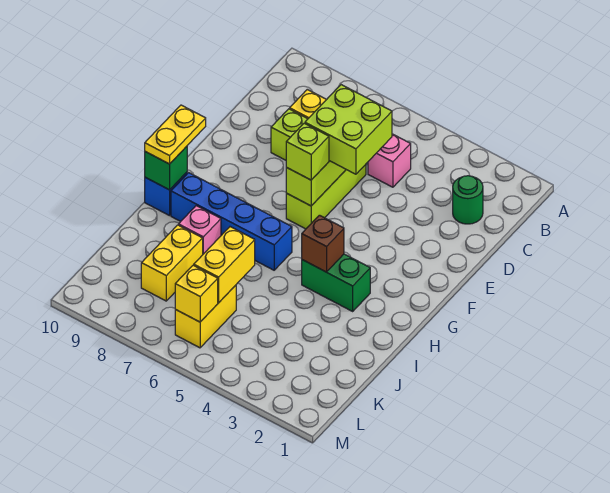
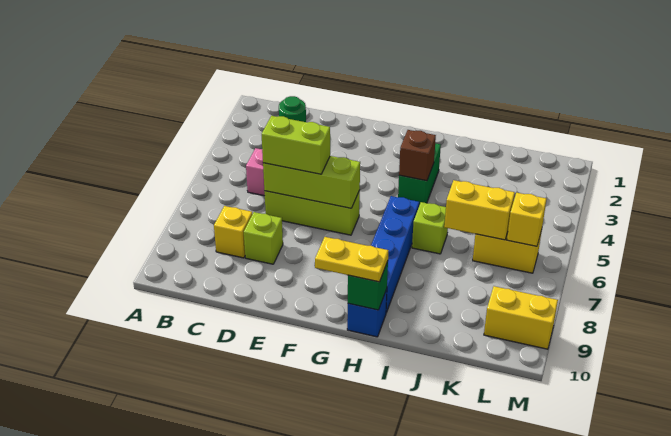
lime 2x2 brick [305,85,392,174] -> lime 1x2 brick [262,116,330,174]
lime 1x1 brick [286,123,329,180] -> lime 1x1 brick moved to [412,202,448,254]
pink 1x1 brick [179,206,221,254] -> none
yellow 1x2 brick [141,225,203,301] -> yellow 1x2 brick moved to [484,286,558,349]

